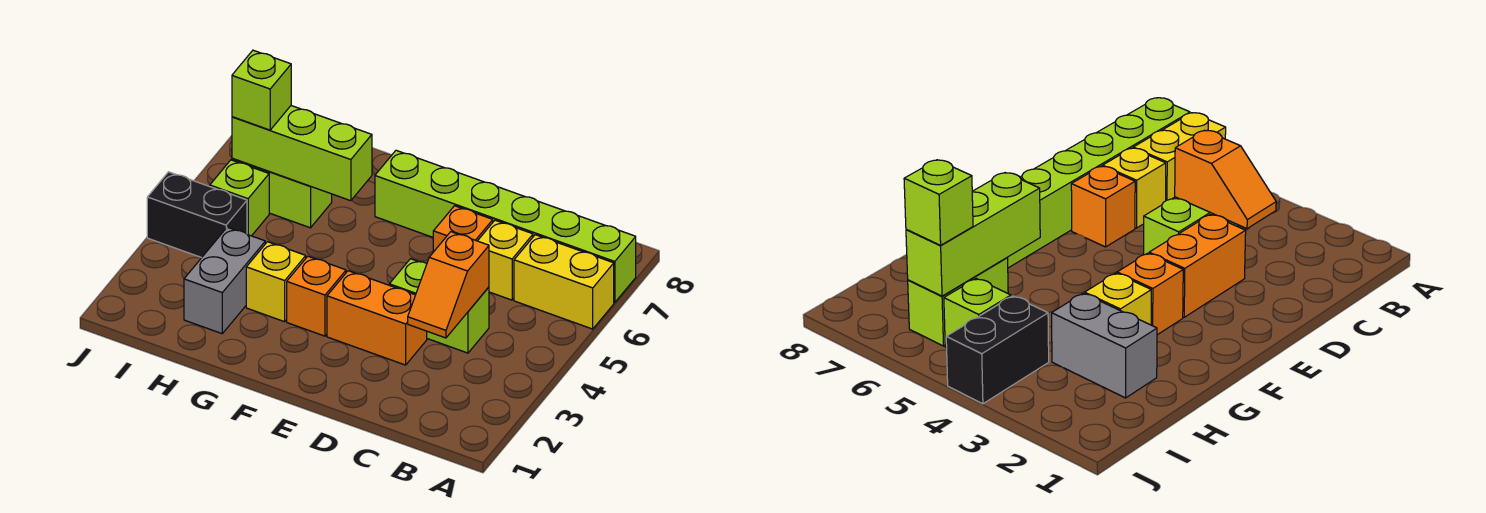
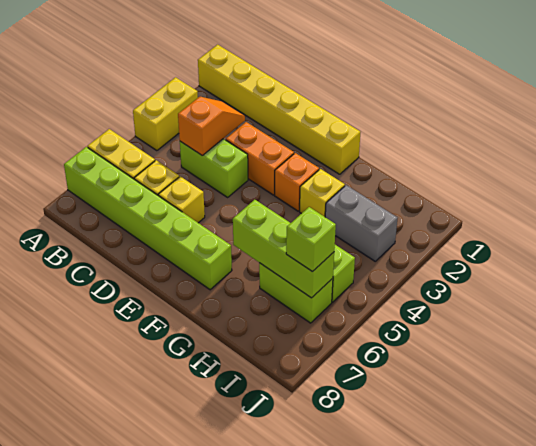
none -> yellow 1x6 brick [198,45,360,174]
none -> yellow 1x2 brick [133,77,198,151]
orange 1x1 brick [433,206,493,252] -> yellow 1x1 brick [158,176,205,223]
grey 1x2 brick [184,227,265,334] -> grey 1x2 brick turned to [325,185,397,261]
black 1x2 brick [147,172,247,258] -> none

